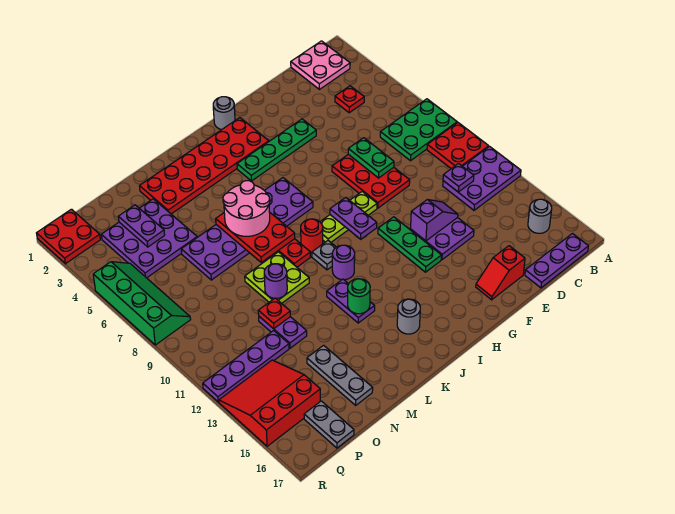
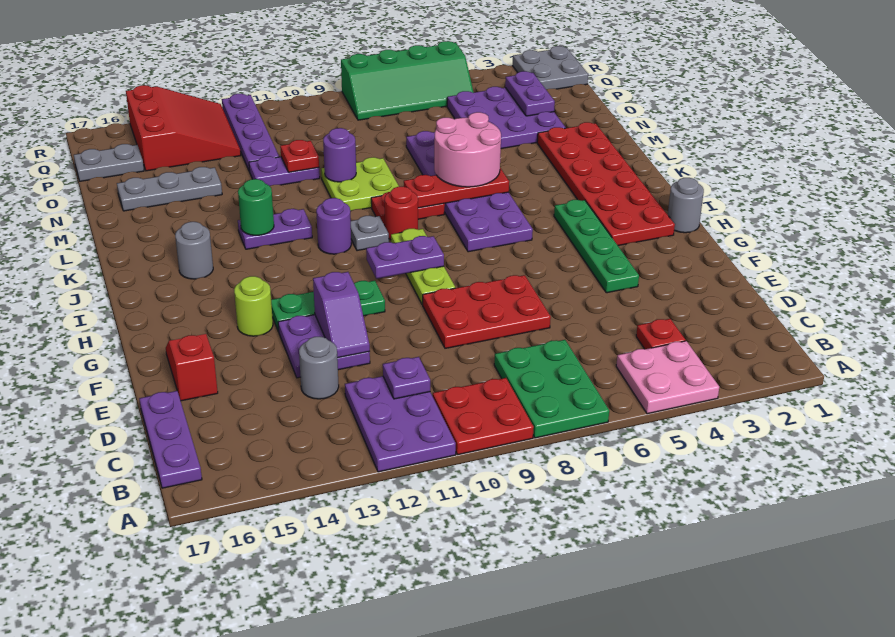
pink 2x2 plate [291,41,350,89] -> pink 2x2 plate moved to [616,341,719,414]
grey 1x1 round brick [528,199,552,233] -> grey 1x1 round brick moved to [299,337,339,399]
green 1x2 plate [348,138,394,178] -> none
none -> lime 1x1 round brick [234,276,273,336]
red 2x3 plate [216,212,295,262] -> red 1x3 plate [404,168,509,208]
purple 1x2 plate [118,205,165,247] -> purple 1x2 plate turned to [505,71,555,116]
red 2x2 plate [37,209,100,264] -> grey 2x2 plate [513,46,588,89]

